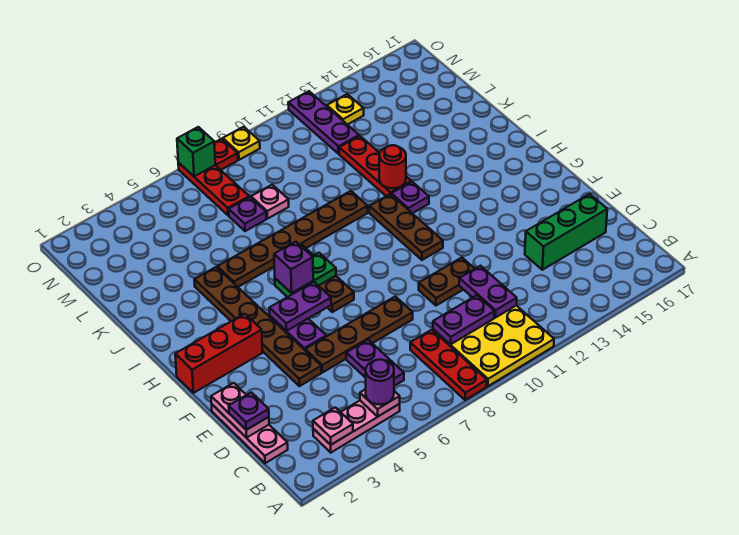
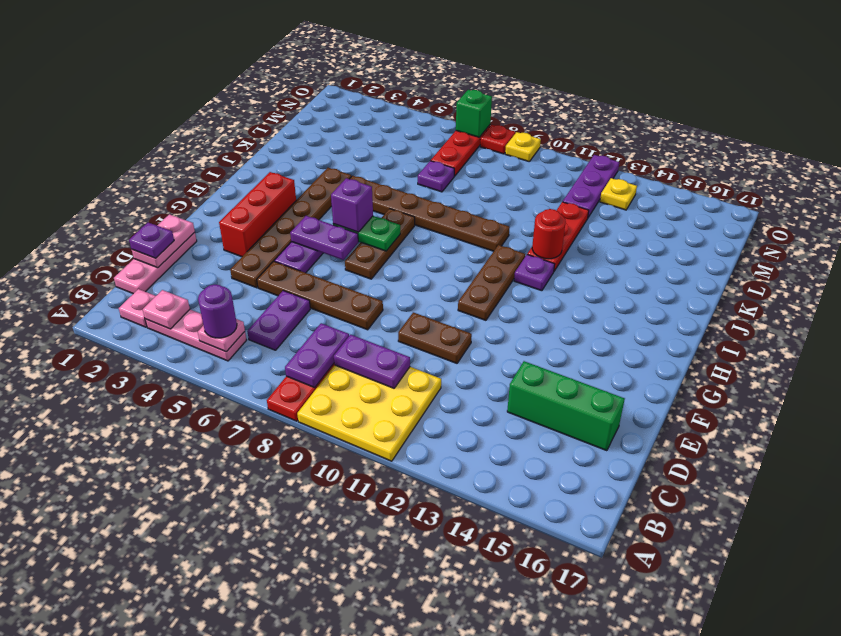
purple 1x2 plate [459,266,517,318] -> purple 1x2 plate moved to [285,323,349,388]
red 1x3 brick [175,314,262,393] -> red 1x3 brick turned to [219,172,296,257]
pink 1x1 plate [251,185,289,219] -> pink 1x1 plate moved to [119,289,155,327]

